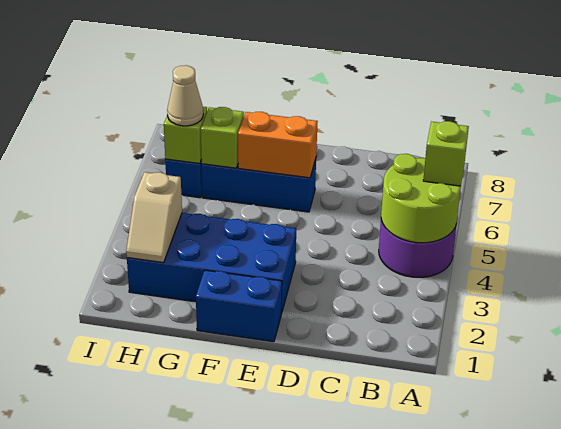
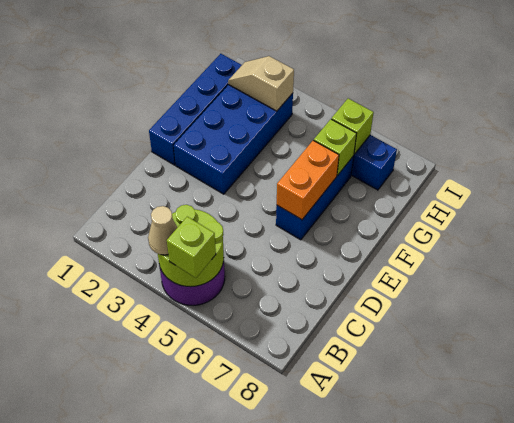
blue 1x2 brick [196,270,282,342] -> blue 1x4 brick [149,54,242,165]
tan 1x1 cone [167,65,203,126] -> tan 1x1 cone moved to [148,206,178,255]

